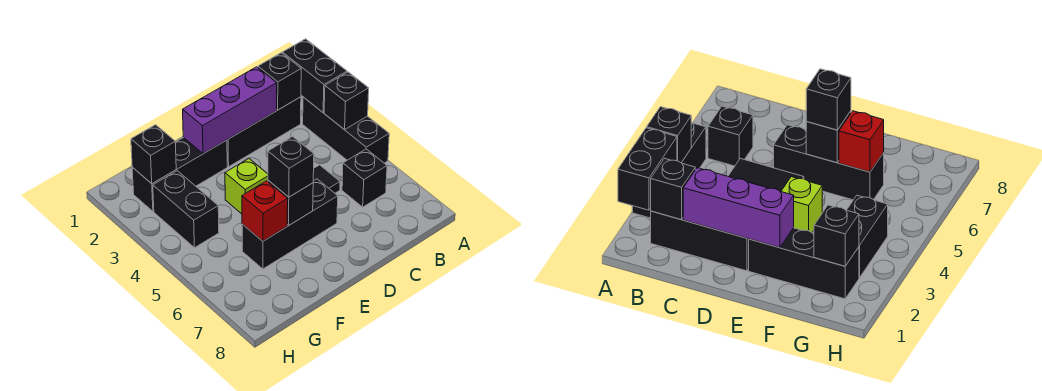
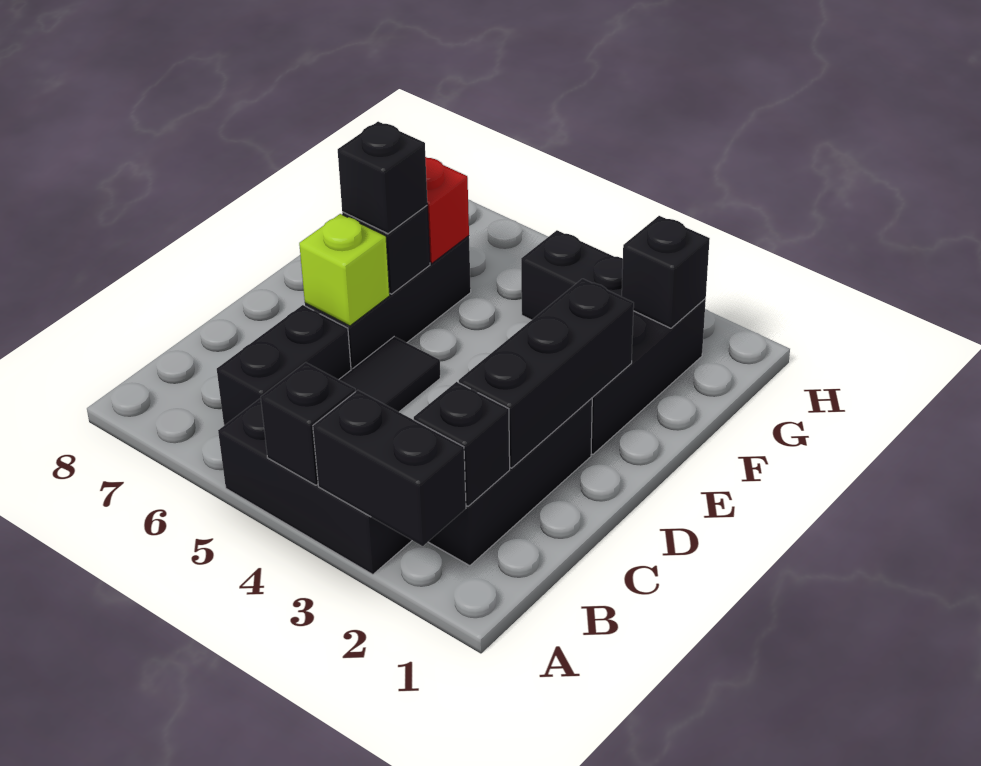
black 1x1 brick [342,149,387,207] -> black 1x2 brick [217,305,351,425]
purple 1x3 brick [183,67,277,154] -> black 1x3 brick [459,279,634,468]
lime 1x1 brick [225,159,268,214] -> lime 1x1 brick moved to [299,214,390,326]

